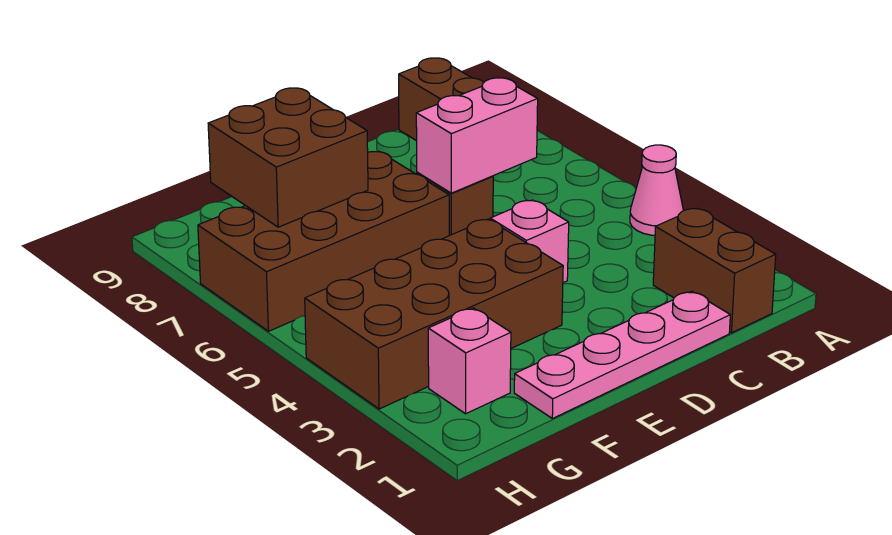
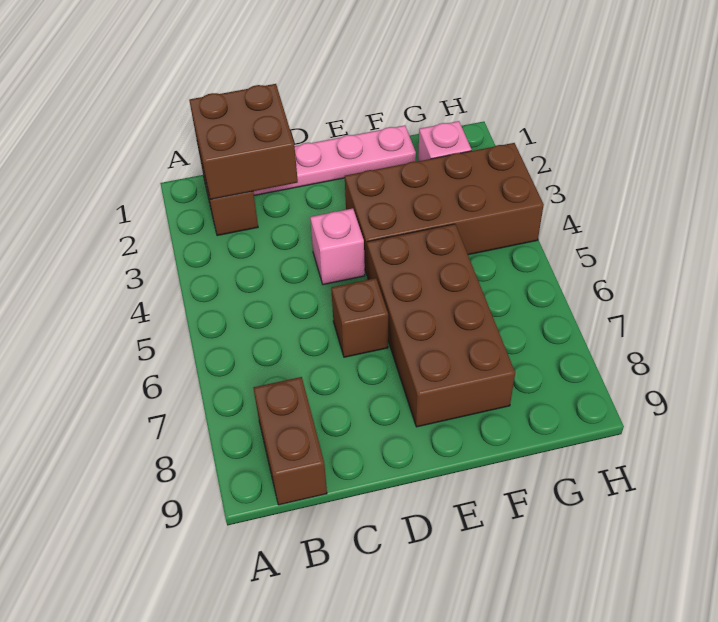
pink 1x1 cone [630,145,683,235] -> none
pink 1x2 brick [416,78,538,193] -> none
brown 2x4 brick [198,152,449,331] -> brown 2x4 brick turned to [367,224,515,427]
brown 2x2 brick [208,88,368,227] -> brown 2x2 brick moved to [189,84,298,199]

